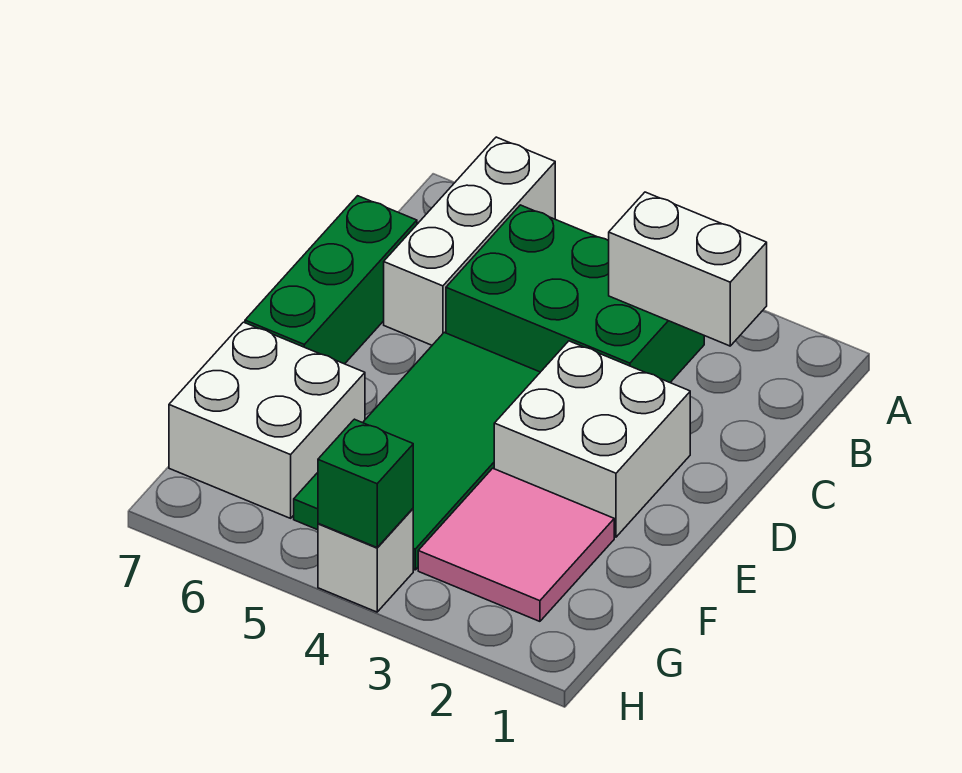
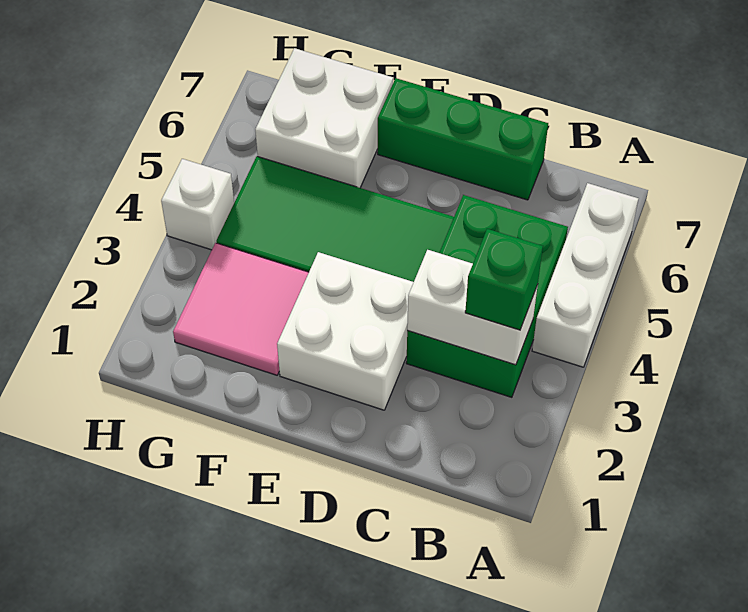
white 1x3 brick [384,137,555,345] -> white 1x3 brick turned to [532,183,639,367]
white 1x2 brick [609,192,767,346] -> white 1x2 brick turned to [407,250,538,365]
green 1x1 brick [318,419,413,547] -> green 1x1 brick moved to [465,229,543,330]

